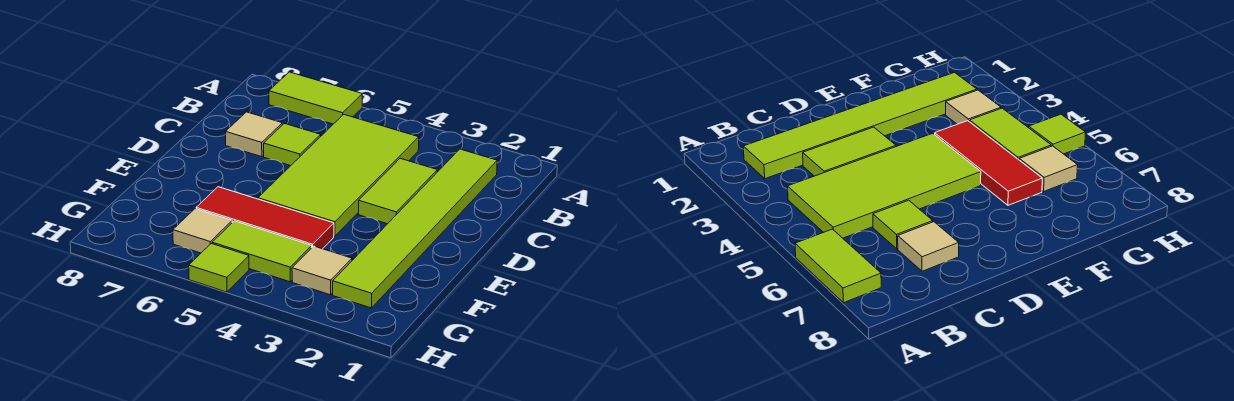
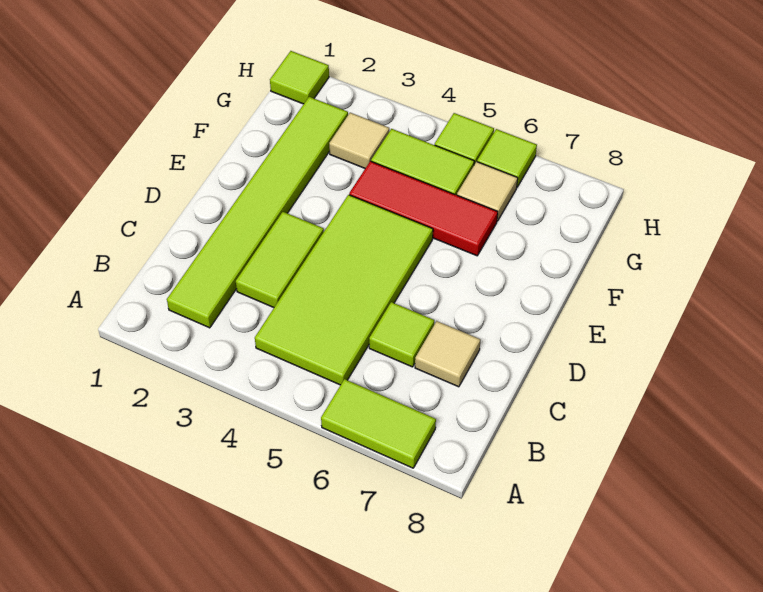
none -> lime 1x1 tile [270,51,329,104]
none -> lime 1x1 tile [477,129,537,187]

